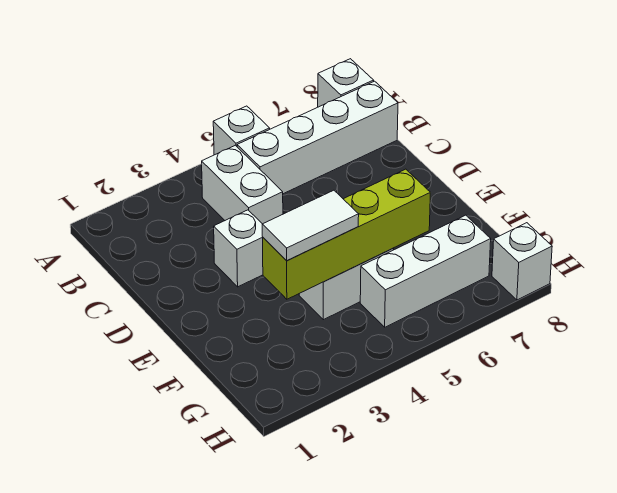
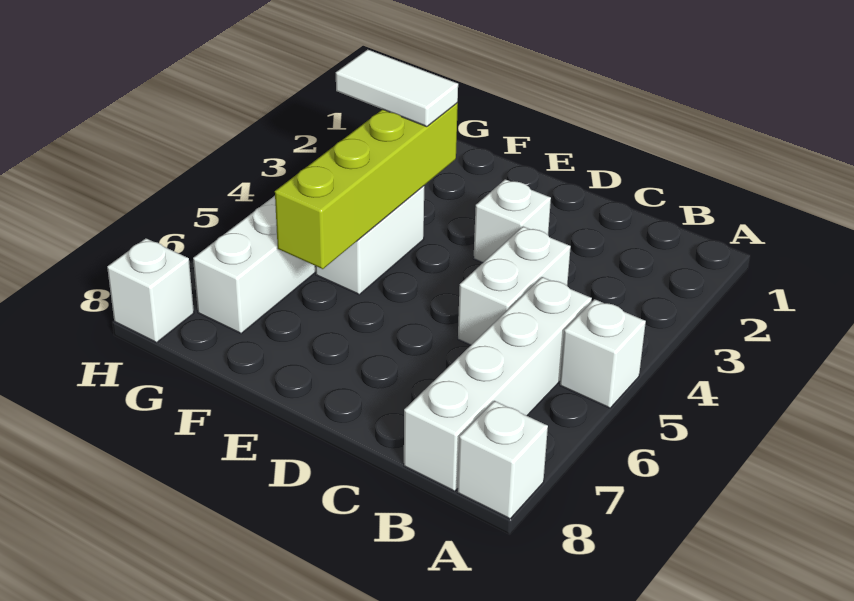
white 1x2 brick [202,145,283,224] -> white 1x2 brick turned to [458,227,571,345]
white 1x2 tile [262,190,359,261] -> white 1x2 tile turned to [336,49,458,127]

